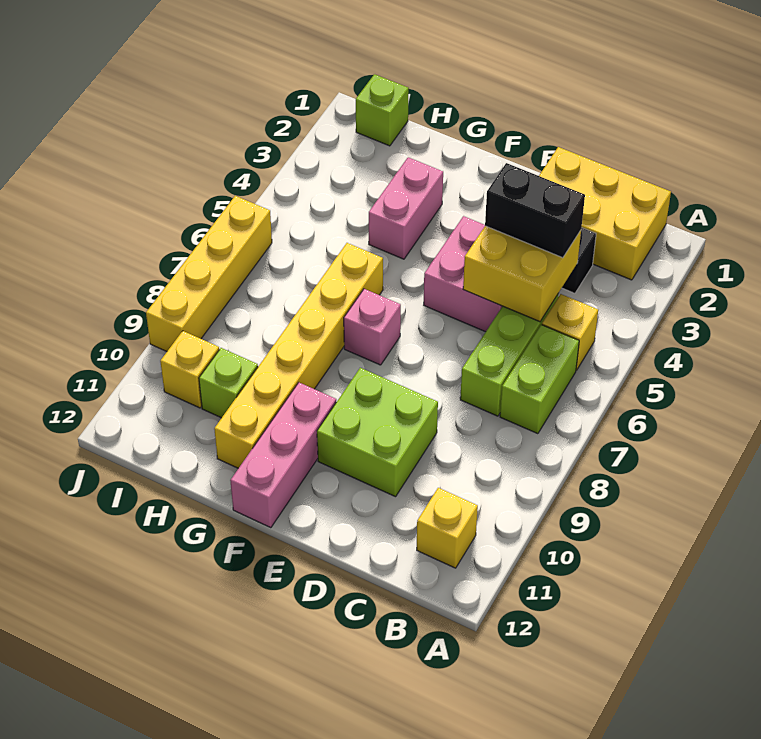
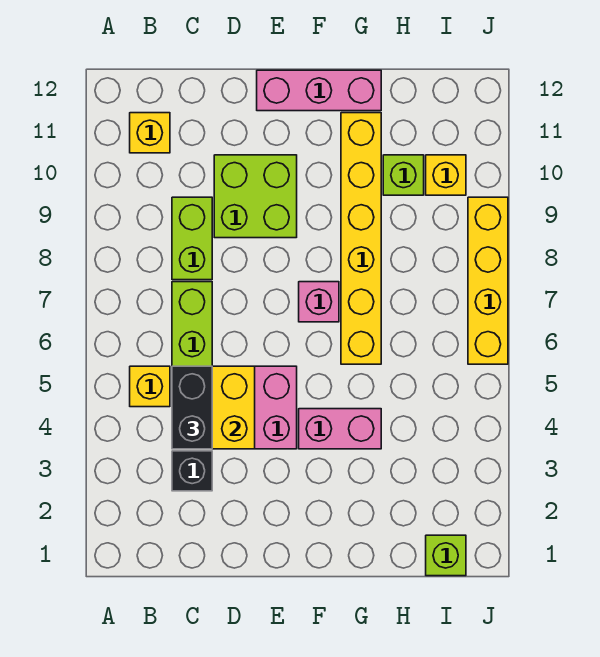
yellow 2x3 brick [539,147,671,280] -> none
lime 1x2 brick [500,325,579,434] -> lime 1x2 brick moved to [172,197,212,280]
black 1x2 brick [485,163,585,258] -> black 1x2 brick turned to [172,366,212,449]
pink 1x3 brick [230,383,336,528] -> pink 1x3 brick turned to [257,70,381,111]
pink 1x2 brick [369,157,443,259] -> pink 1x2 brick turned to [299,409,381,449]

